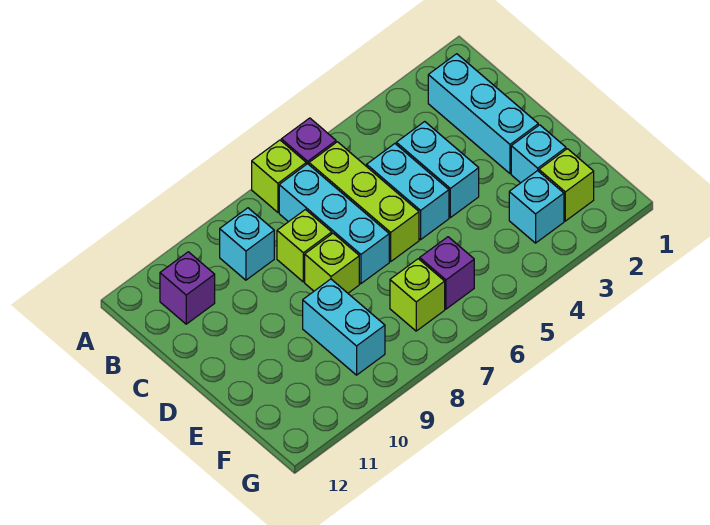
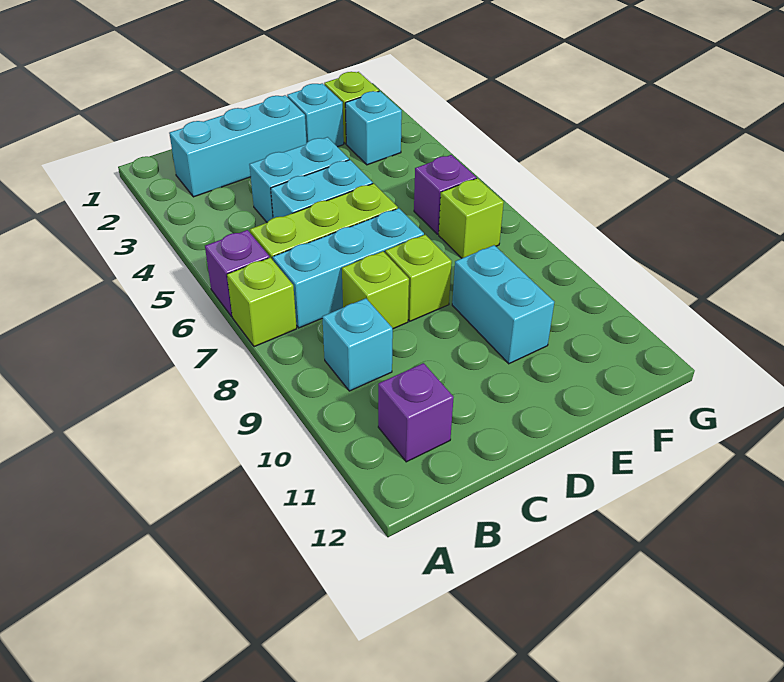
cyan 1x2 brick [303,279,385,375] -> cyan 1x2 brick turned to [452,245,554,364]

